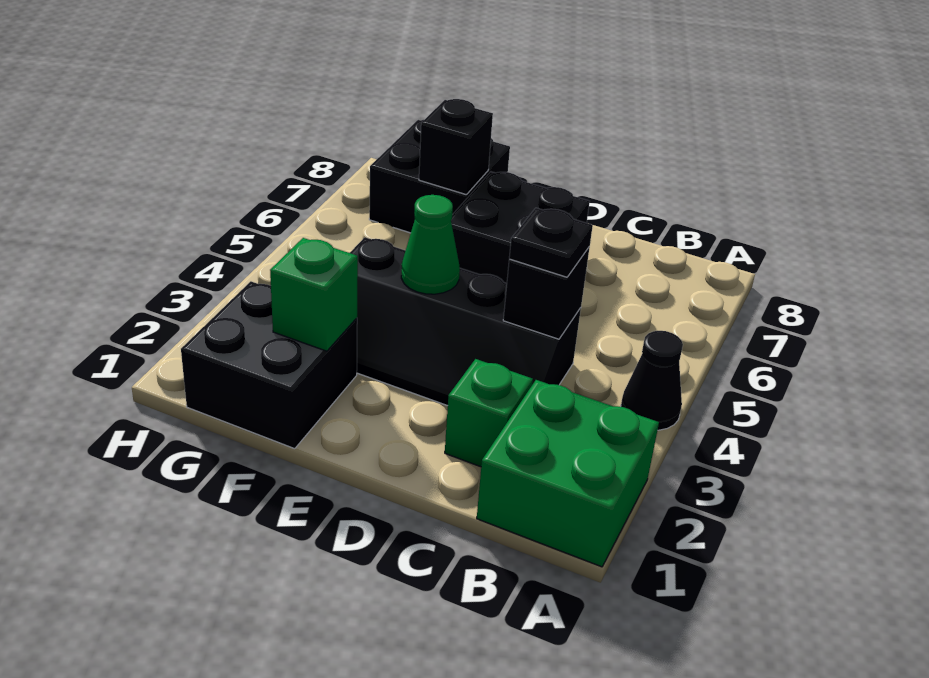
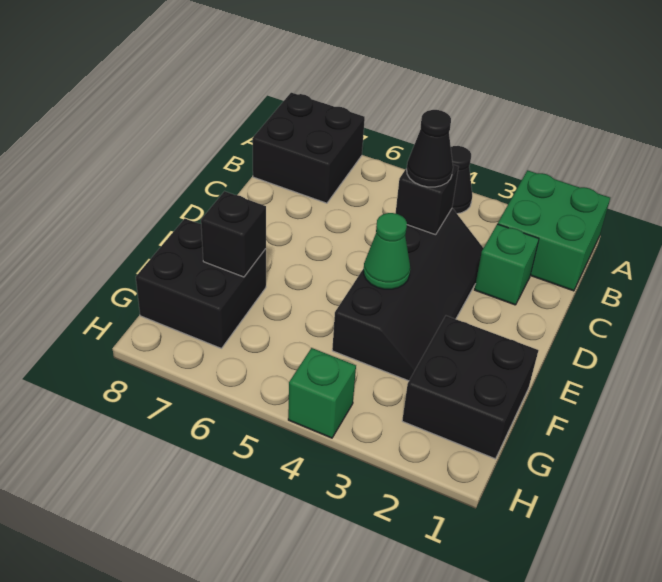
black 1x1 plate [509,208,593,277] -> black 1x1 cone [407,110,453,187]
black 2x2 brick [451,172,590,283] -> black 2x2 brick moved to [252,93,365,203]
green 1x1 brick [270,238,358,351] -> green 1x1 brick moved to [288,348,356,438]

